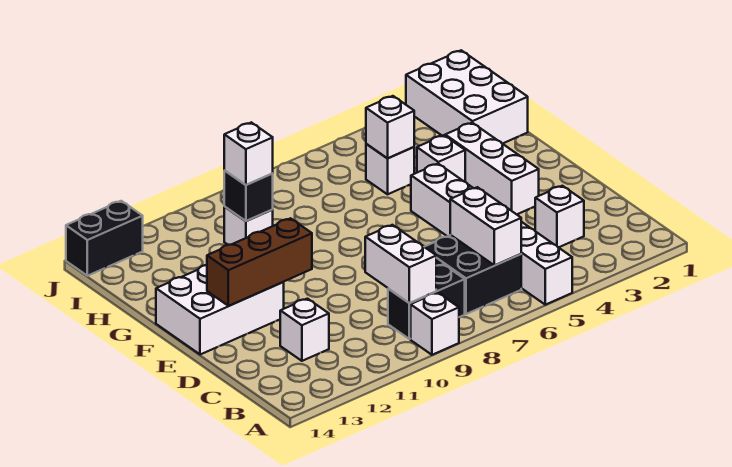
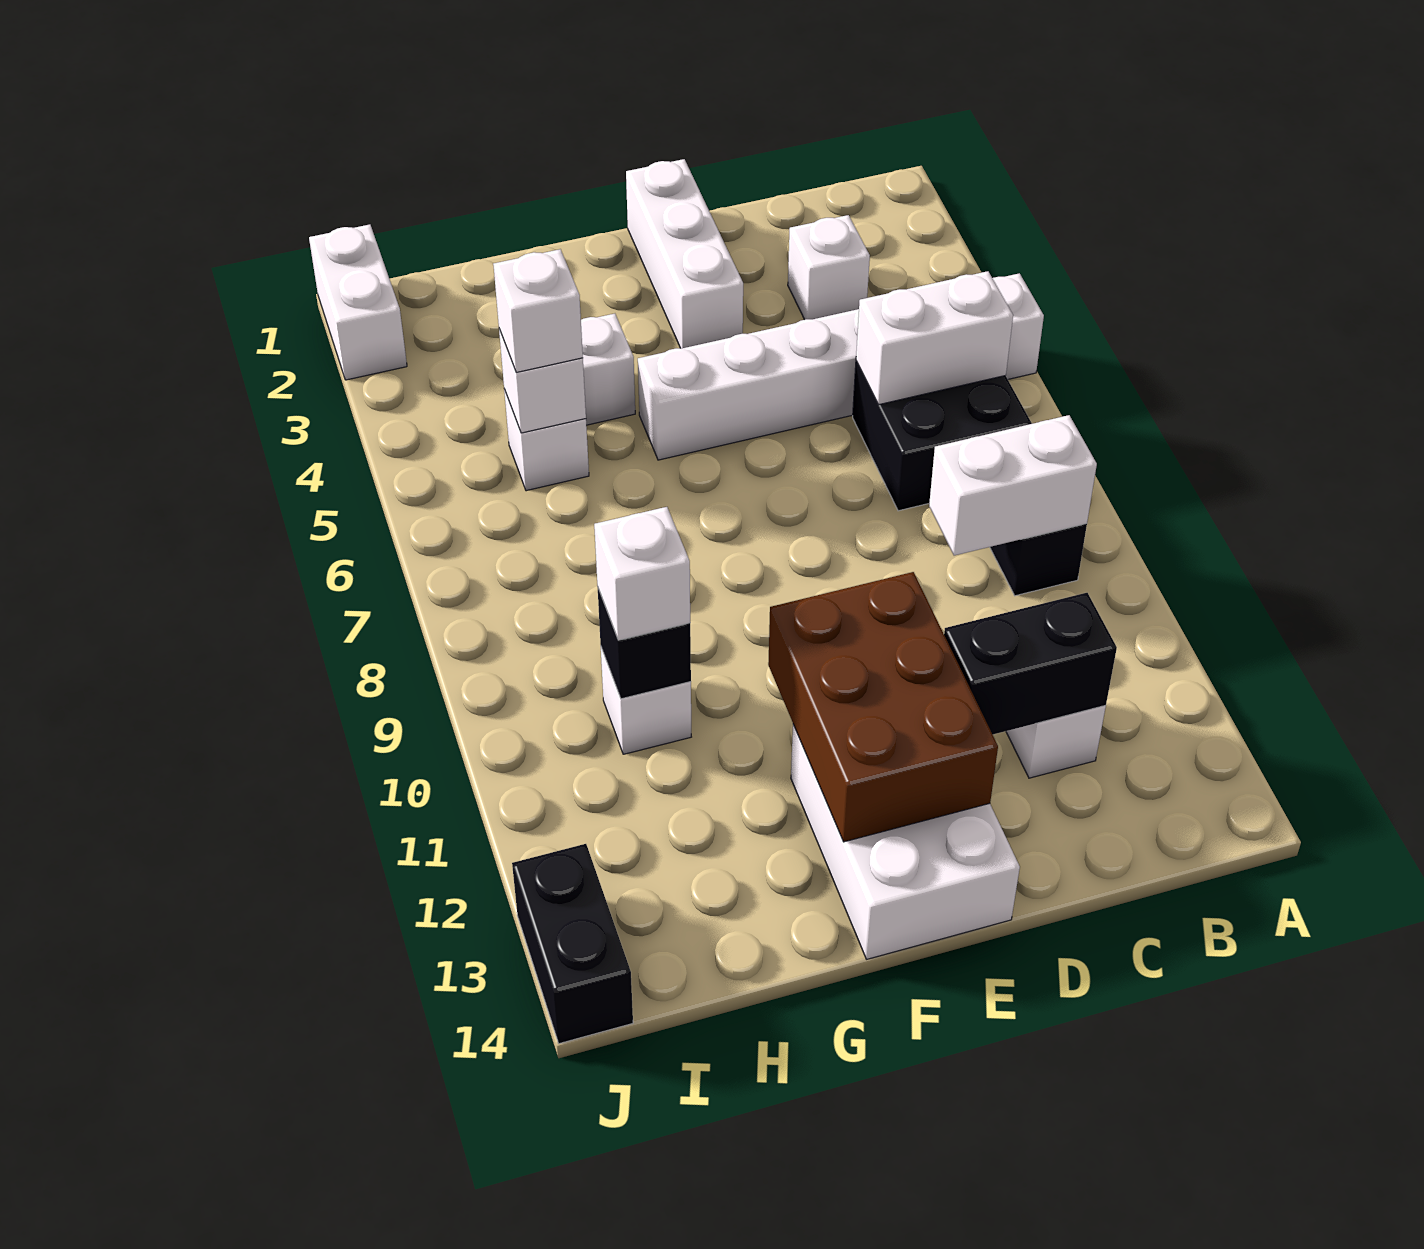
white 1x1 brick [411,293,459,355] -> white 1x1 brick moved to [493,249,583,372]
none -> black 1x2 brick [944,593,1117,735]
white 1x3 brick [445,123,539,214] -> white 1x3 brick turned to [626,159,743,349]
brown 1x3 brick [207,218,312,306] -> brown 2x3 brick [768,572,998,842]
white 2x3 brick [406,50,528,144] -> white 1x2 brick [309,224,407,380]

